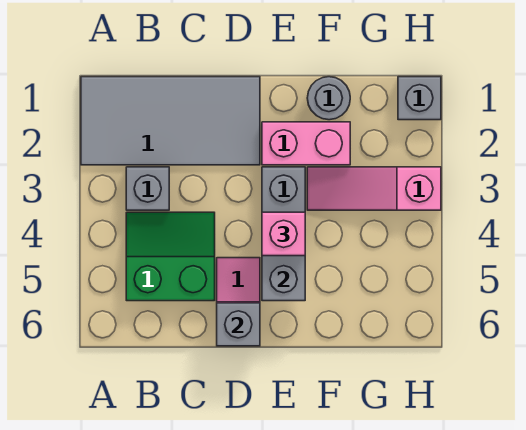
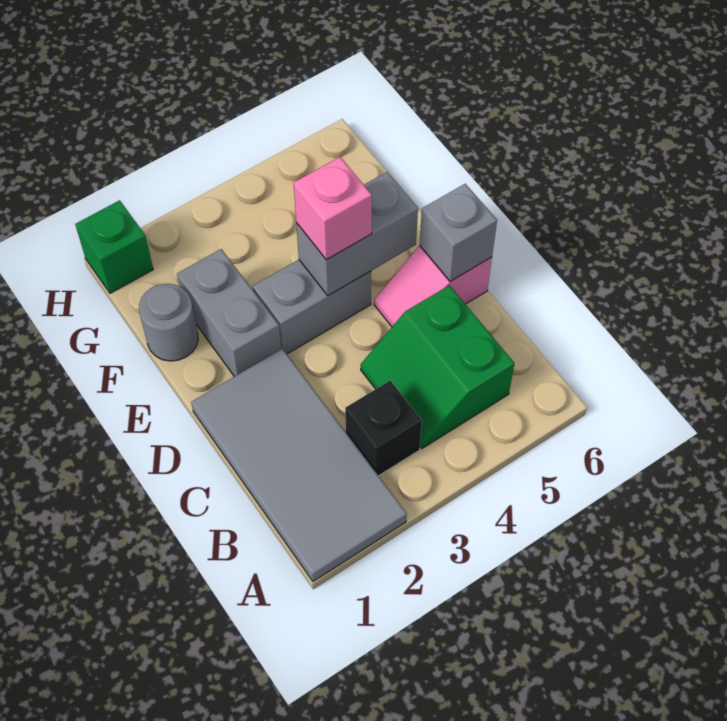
grey 1x1 brick [126,167,169,210] -> black 1x1 brick [345,381,422,476]
pink 1x2 brick [262,122,350,165] -> grey 1x2 brick [177,249,281,377]
pink 1x3 slope [307,167,441,210] -> none
grey 1x1 brick [398,77,441,120] -> green 1x1 brick [75,200,153,293]

